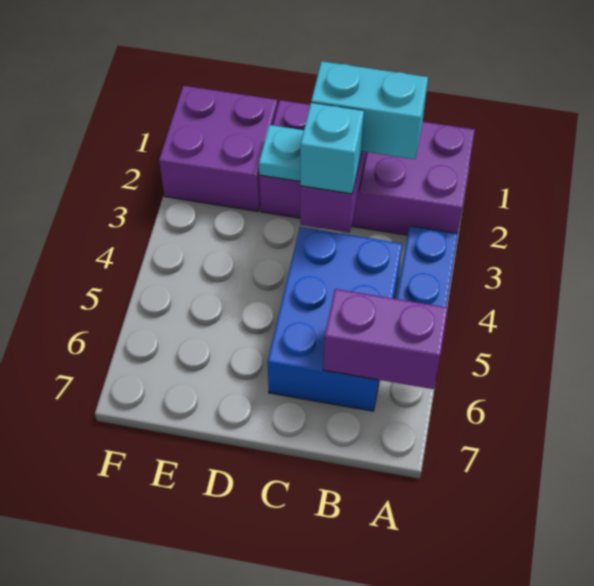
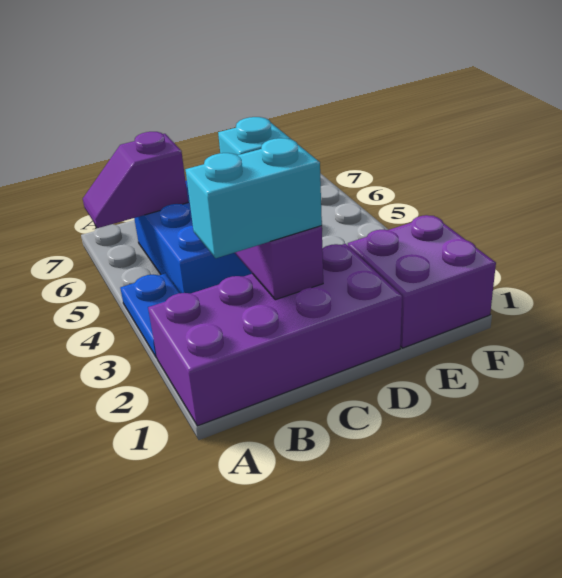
purple 1x2 brick [323,289,448,389] -> purple 1x2 slope [83,132,188,228]
cyan 1x1 plate [259,125,304,181] -> none

